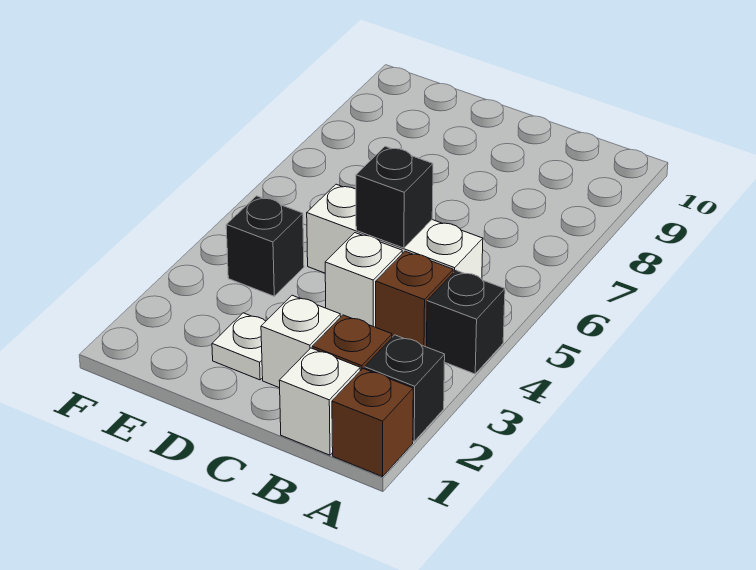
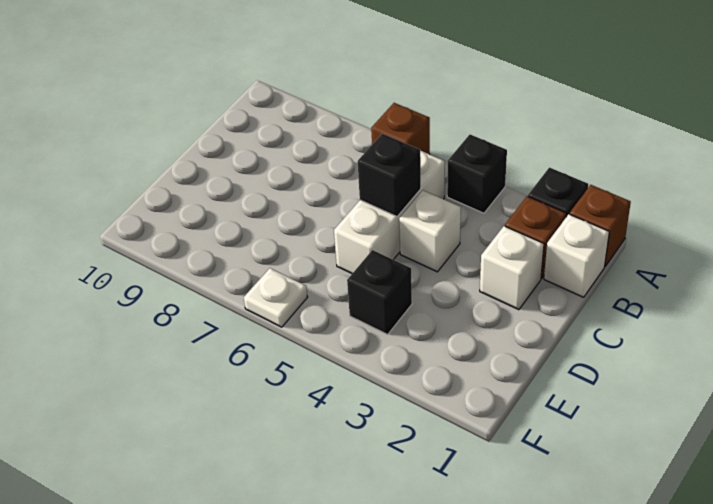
brown 1x1 brick [376,251,453,347] -> brown 1x1 brick moved to [371,103,430,154]
white 1x1 plate [212,313,266,380] -> white 1x1 plate moved to [244,268,307,327]

